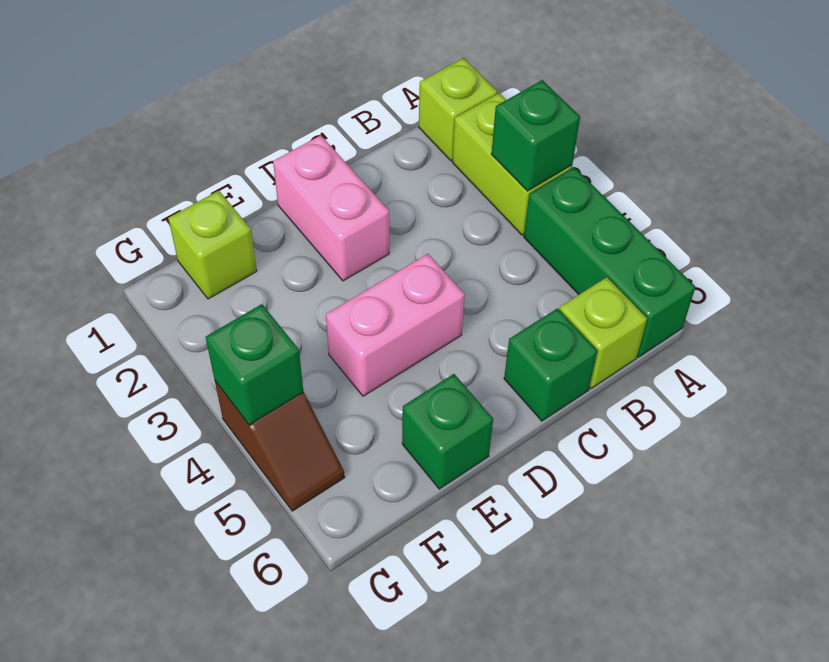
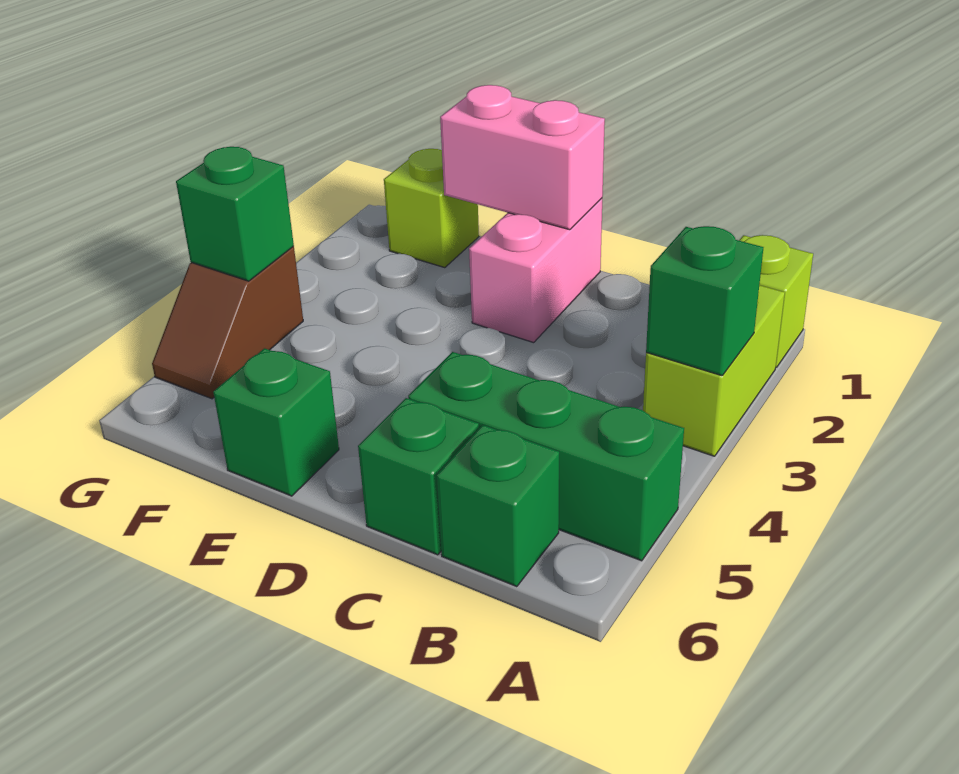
green 1x3 brick [524,167,695,357] -> green 1x3 brick turned to [408,352,684,561]
lime 1x1 brick [559,277,647,388] -> green 1x1 brick [437,425,559,587]
pink 1x2 brick [326,254,465,396] -> pink 1x2 brick moved to [440,85,605,230]

